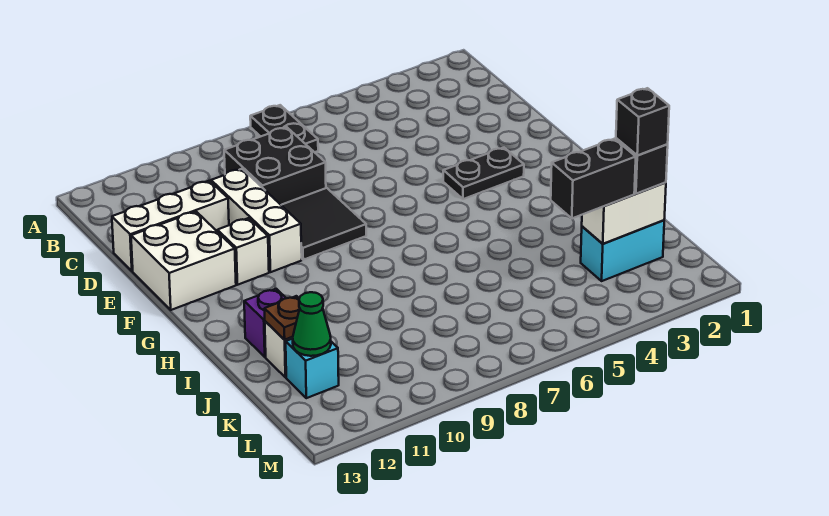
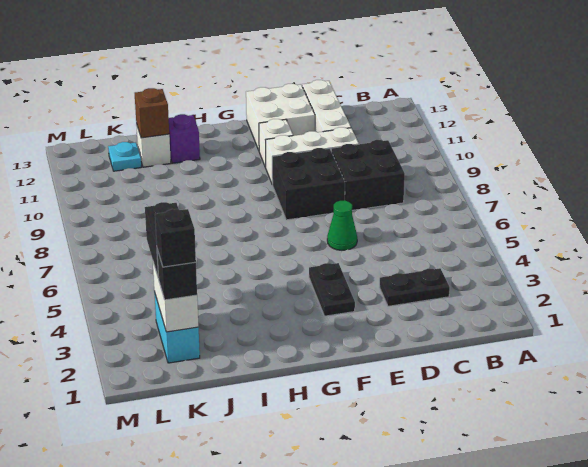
black 1x2 plate [250,105,318,152] -> black 1x2 plate moved to [380,268,450,306]
black 2x2 tile [281,188,366,260] -> black 2x2 brick [272,148,345,220]
brown 1x1 plate [264,296,300,340] -> brown 1x1 brick [135,88,169,138]
cyan 1x1 brick [286,339,339,398] -> cyan 1x1 plate [108,142,141,171]
green 1x1 cone [293,292,331,356] -> green 1x1 cone moved to [327,201,357,250]

